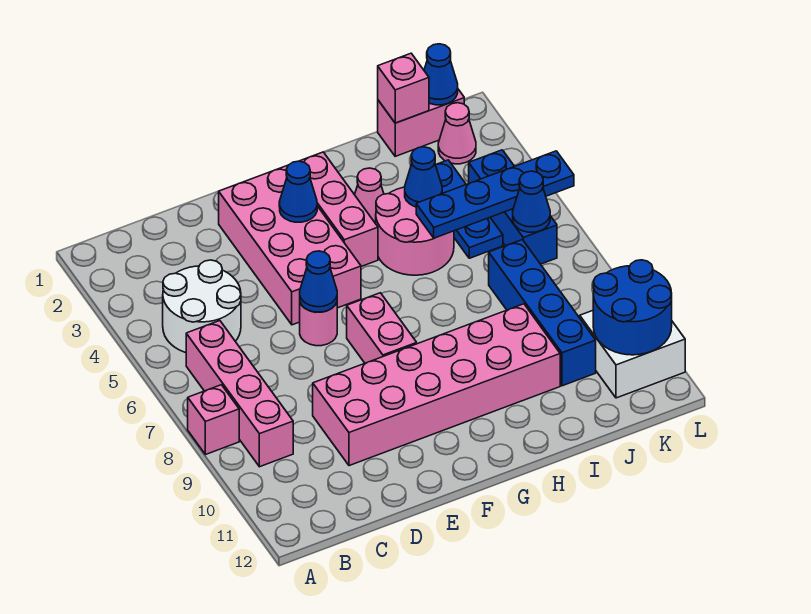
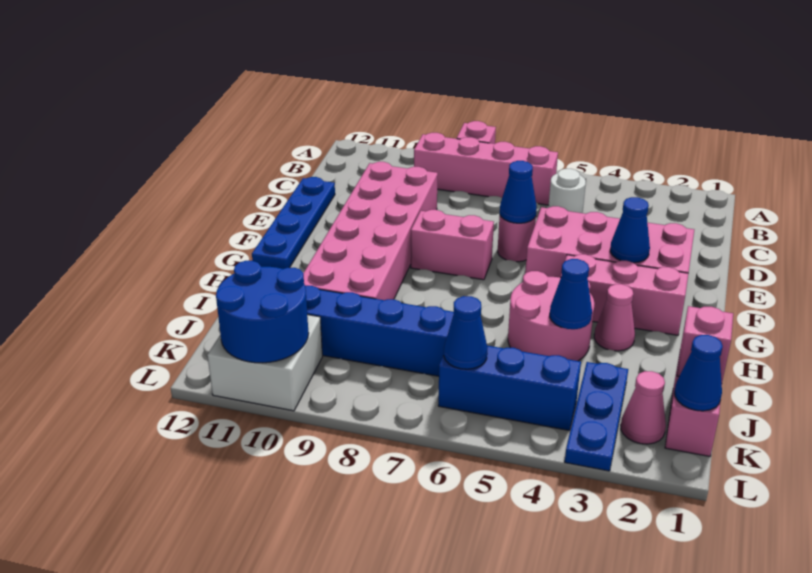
white 2x2 round brick [163,260,241,353] -> white 1x1 round brick [548,169,586,213]
blue 1x4 plate [416,151,574,238] -> blue 1x4 plate moved to [252,177,335,269]
blue 1x3 plate [436,160,503,258] -> blue 1x3 plate turned to [565,362,628,471]

